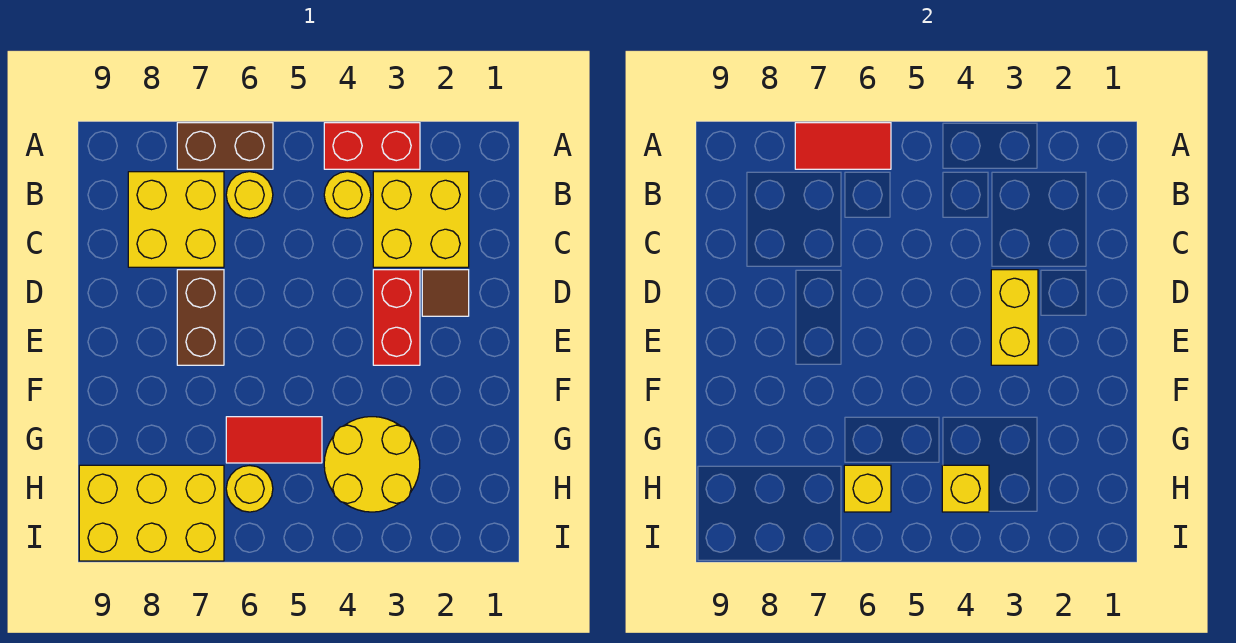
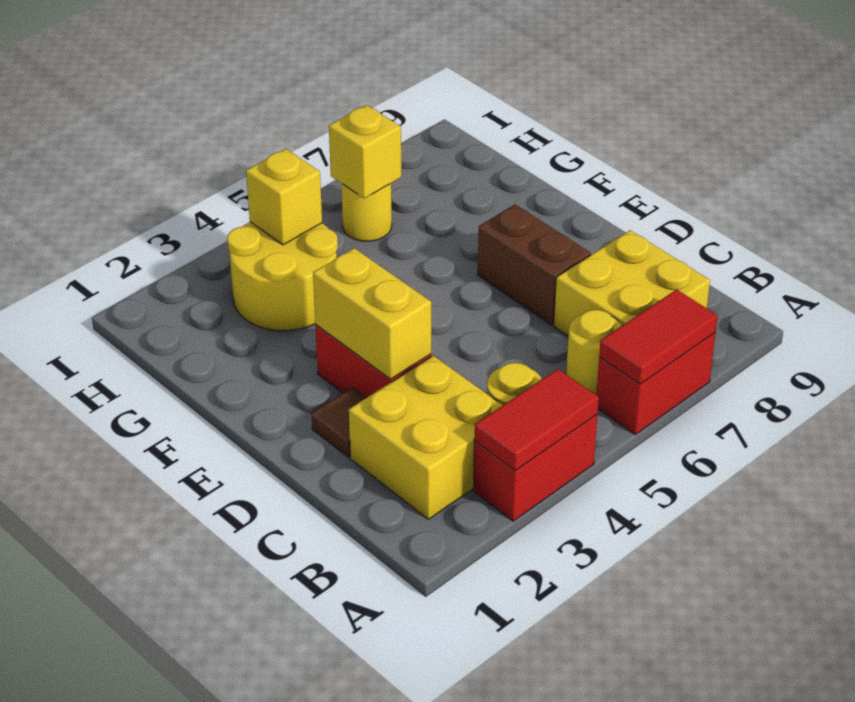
brown 1x2 brick [177,123,273,169] -> red 1x2 brick [596,333,715,434]
red 1x2 tile [226,417,322,463] -> red 1x2 tile moved to [474,369,599,471]
yellow 2x3 brick [79,465,224,561] -> none

